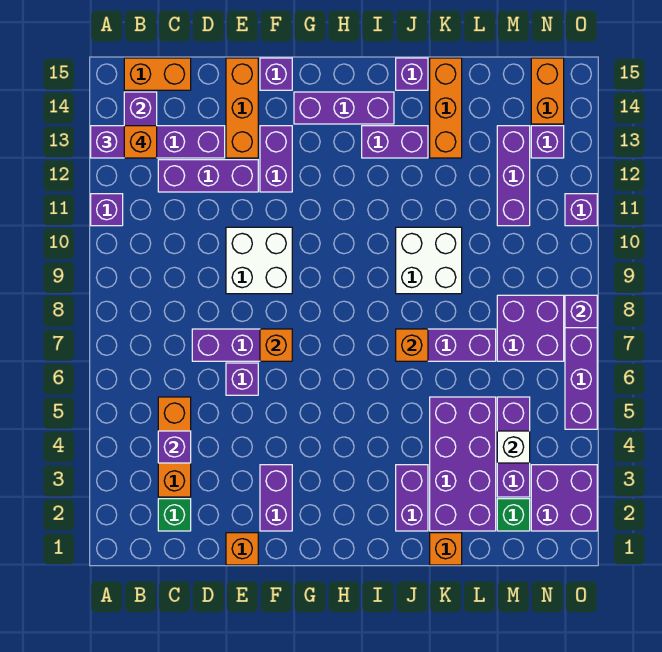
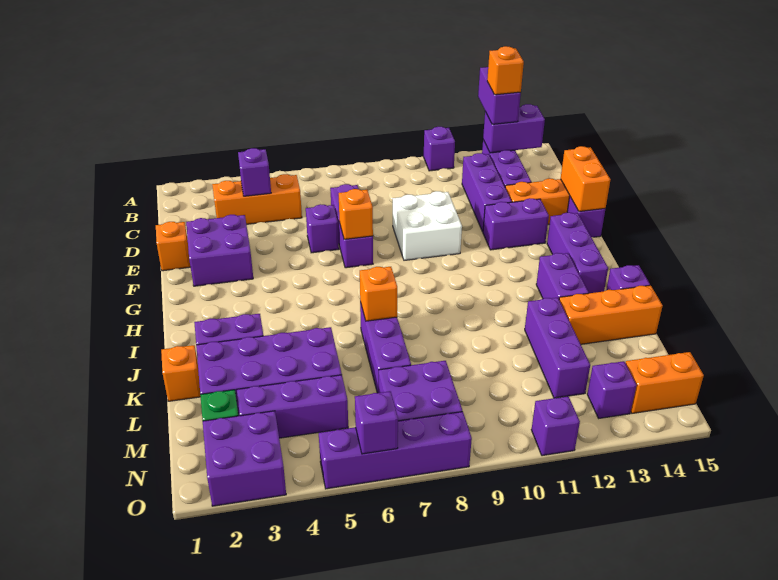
orange 1x2 brick [124,58,191,90] -> orange 1x2 brick moved to [561,146,611,212]
green 1x1 brick [158,499,191,531] -> none
purple 1x2 brick [260,465,292,531] -> purple 2x2 brick [186,215,253,286]
white 2x2 brick [396,227,462,294] -> none
white 1x1 brick [497,431,530,463] -> none
purple 1x3 brick [497,126,530,226] -> purple 1x3 brick turned to [525,298,590,398]
purple 1x1 brick [565,295,597,328] -> purple 1x1 brick moved to [355,391,398,454]

